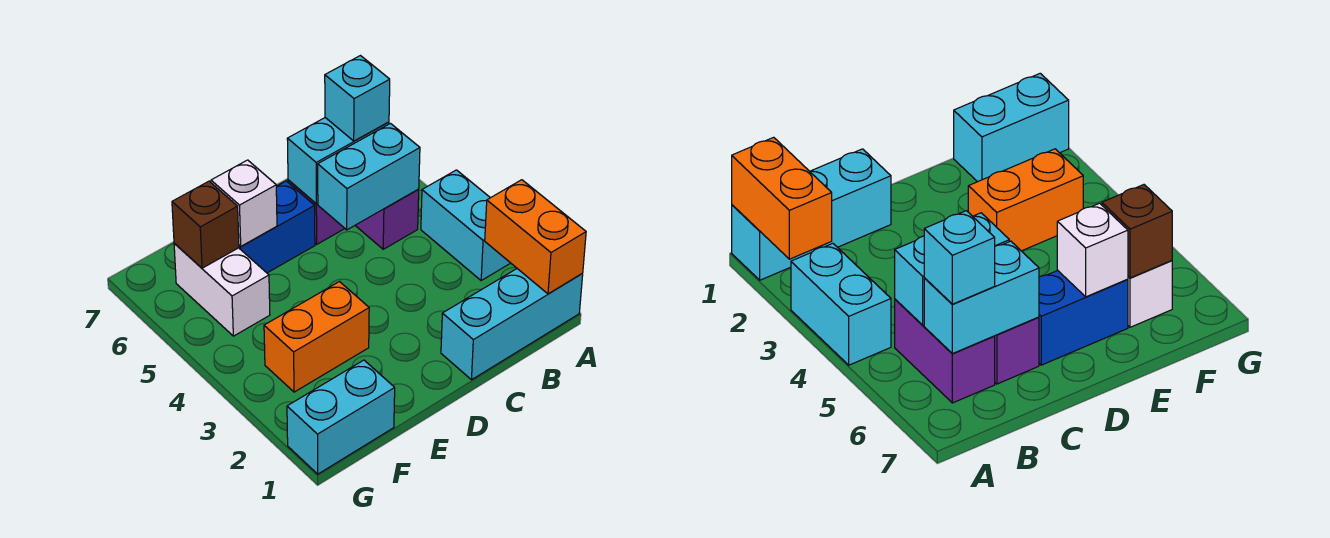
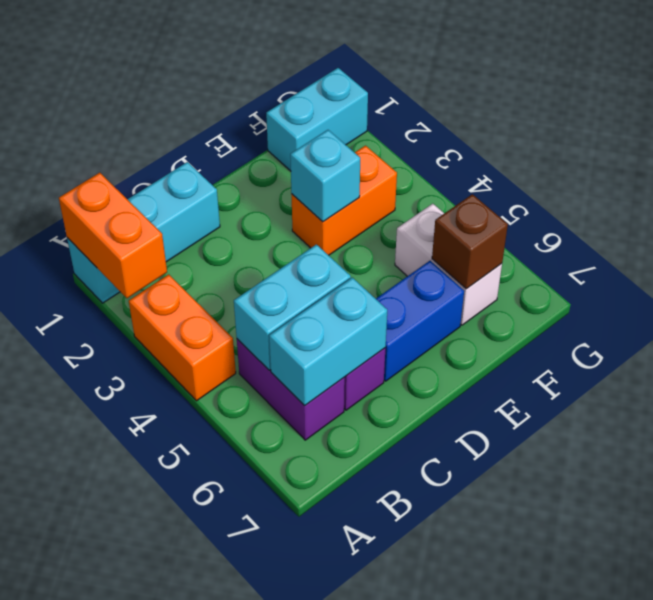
cyan 1x2 brick [421,170,510,280] -> orange 1x2 brick [129,274,236,401]
cyan 1x1 brick [325,56,390,141] -> cyan 1x1 brick moved to [290,130,360,222]
white 1x1 brick [211,160,277,246] -> none

